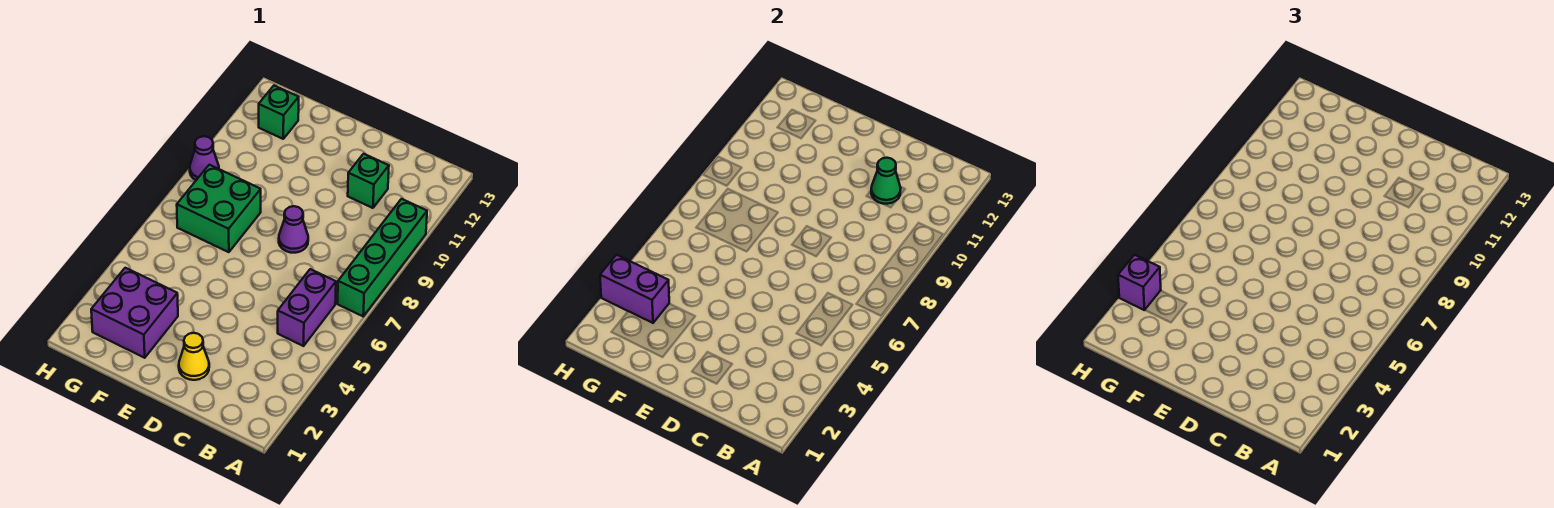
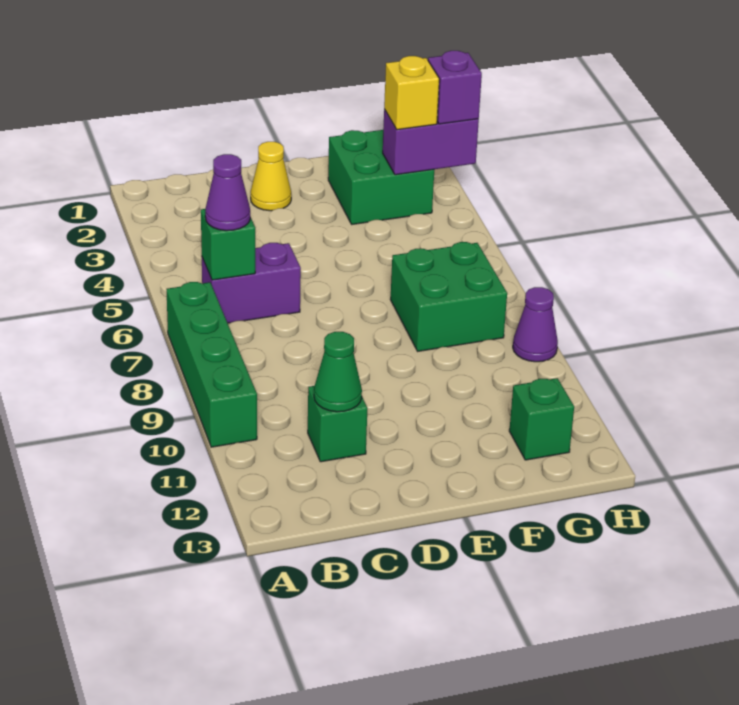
purple 1x2 brick [278,269,336,346] -> purple 1x2 brick turned to [202,243,301,323]
none -> green 1x1 brick [201,209,255,280]
purple 1x1 cone [279,206,308,253] -> purple 1x1 cone moved to [205,154,250,231]
purple 2x2 brick [91,268,178,358] -> green 2x2 brick [328,130,434,224]
none -> yellow 1x1 brick [384,56,439,130]

